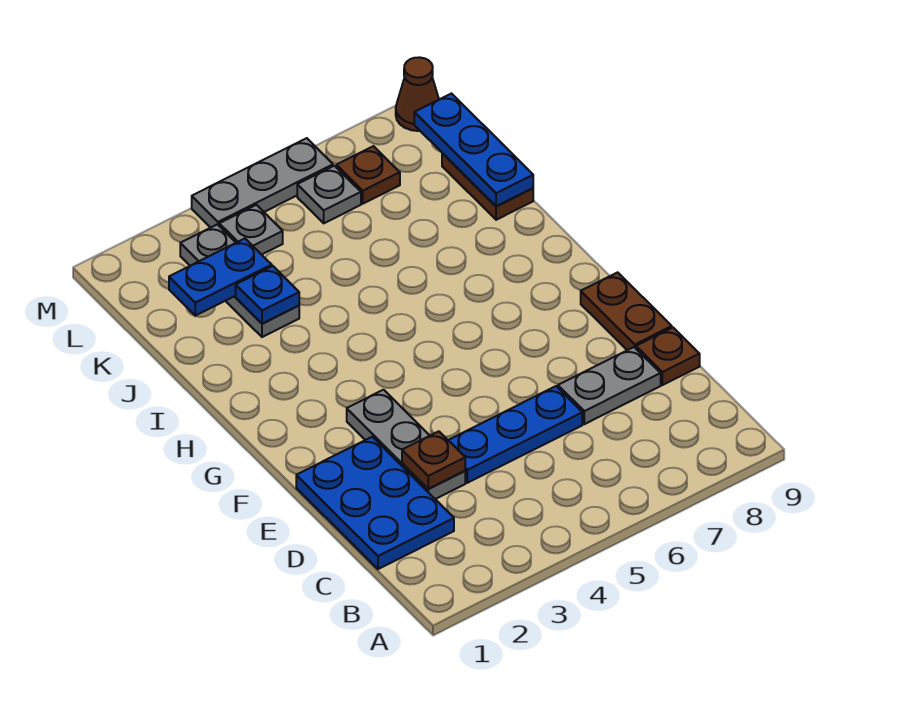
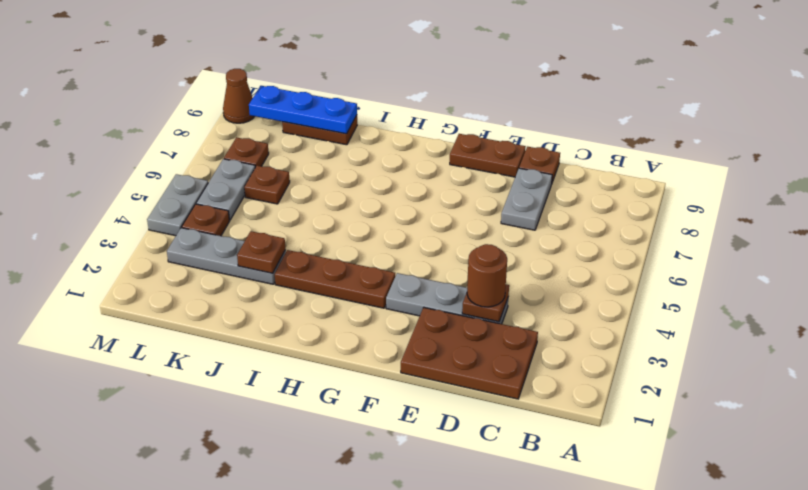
blue 2x3 plate [296,437,454,569] -> brown 2x3 plate [401,308,538,399]
none -> brown 1x1 round brick [467,244,507,307]
blue 1x3 plate [448,386,582,483] -> none
none -> brown 1x3 plate [275,250,395,308]
blue 1x1 plate [236,266,299,324] -> brown 1x1 plate [237,231,285,273]
blue 1x2 plate [169,239,272,316] -> none
none -> brown 1x1 plate [244,166,290,204]
grey 1x1 plate [219,205,283,255] -> brown 1x1 plate [182,204,230,236]
grey 1x1 plate [297,166,361,223] -> grey 1x2 plate [196,159,255,220]
grey 1x3 plate [192,138,333,228] -> grey 1x2 plate [147,174,208,236]

